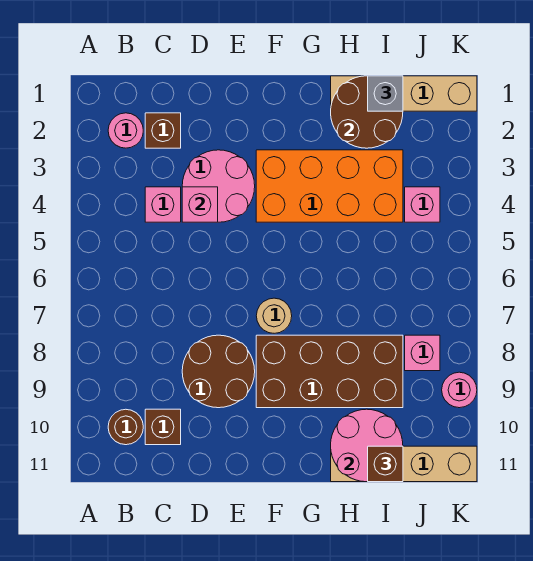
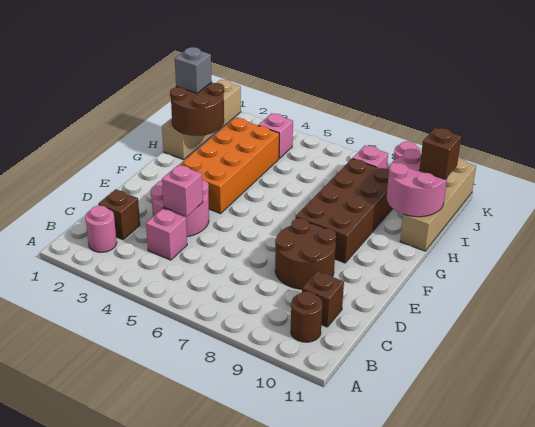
tan 1x1 round brick [256,298,292,333] -> none

